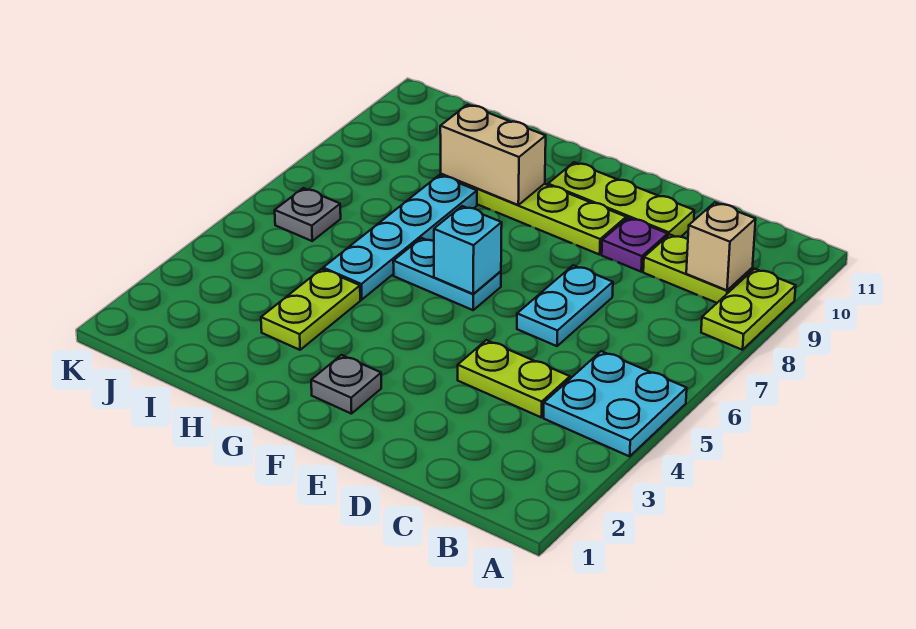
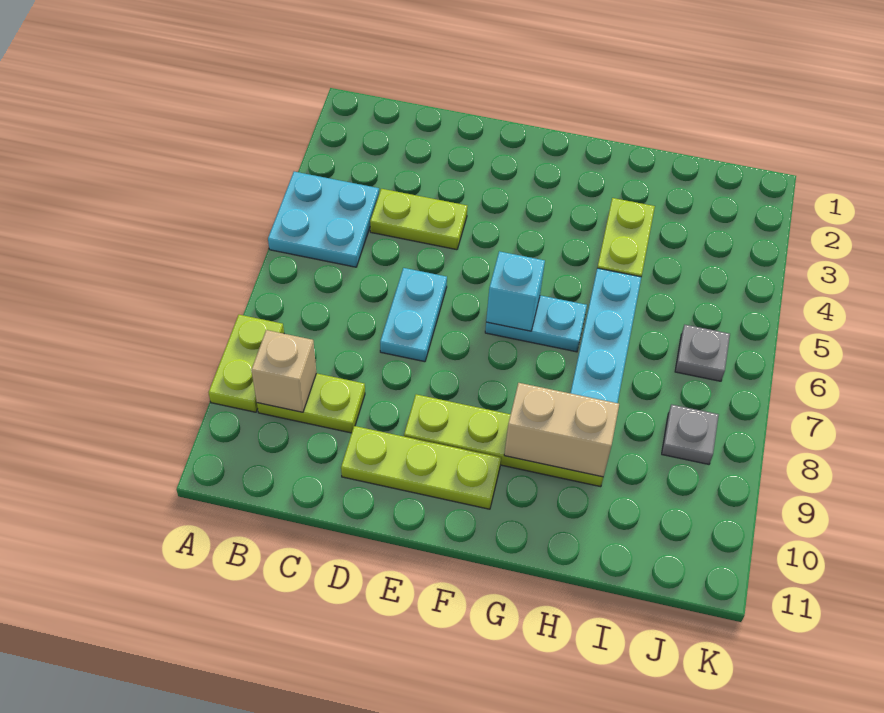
purple 1x1 plate [602,218,668,272] -> none
grey 1x1 plate [311,355,381,414] -> grey 1x1 plate moved to [662,405,719,464]

